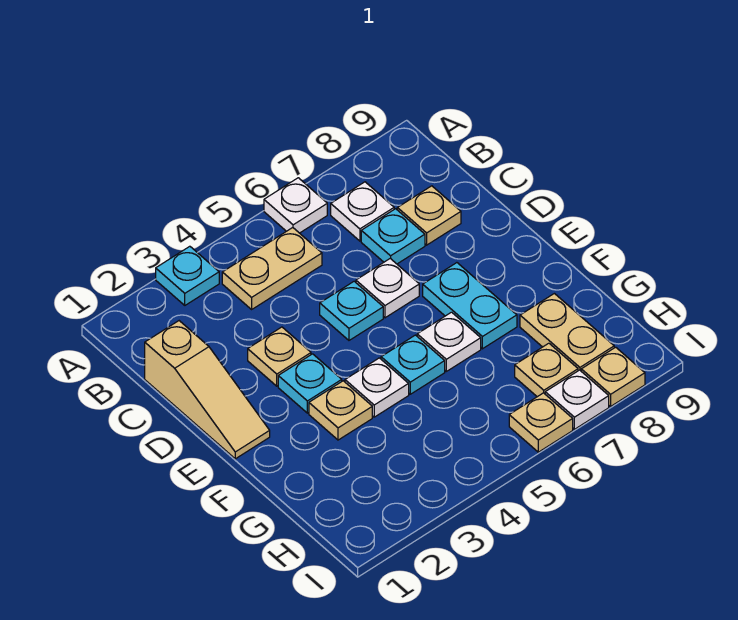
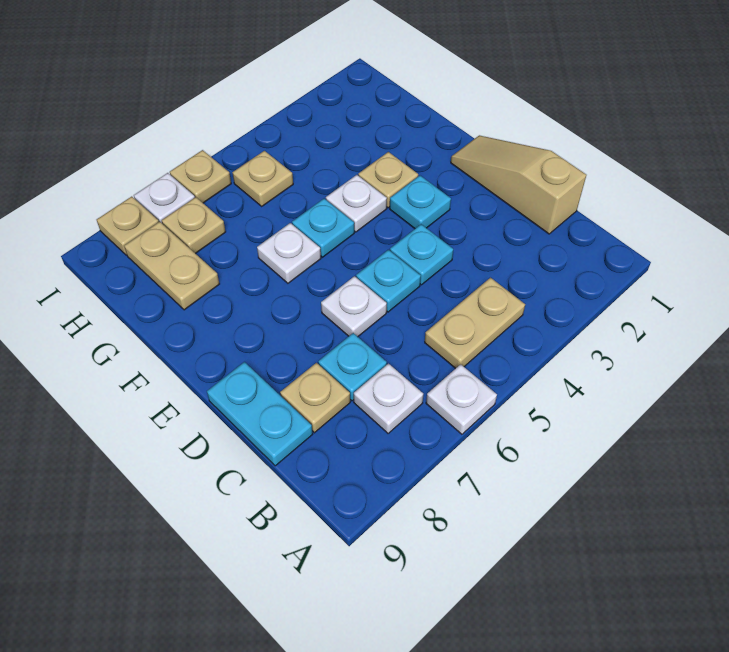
cyan 1x1 plate [156,246,219,305] -> cyan 1x1 plate moved to [390,224,453,285]
tan 1x1 plate [248,327,311,386] -> tan 1x1 plate moved to [232,151,293,206]
cyan 1x2 plate [423,263,517,349] -> cyan 1x2 plate moved to [207,362,313,466]

